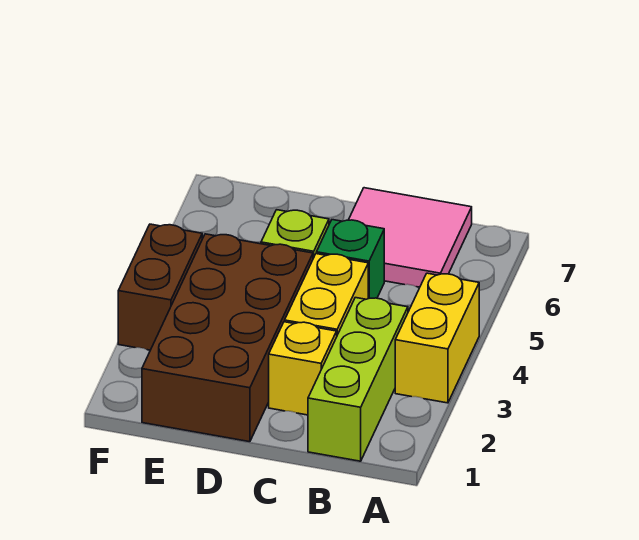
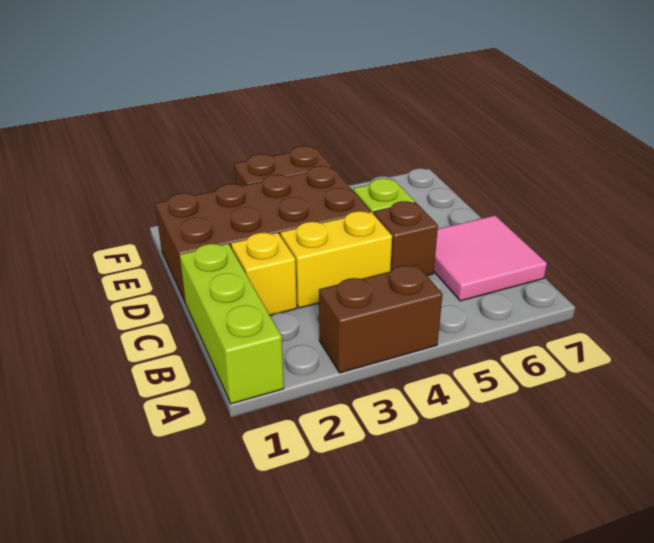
yellow 1x2 brick [395,273,479,403] -> brown 1x2 brick [319,265,443,373]
lime 1x3 brick [308,298,408,461] -> lime 1x3 brick turned to [180,244,284,404]
green 1x1 brick [316,220,384,299] -> brown 1x1 brick [374,201,438,276]

